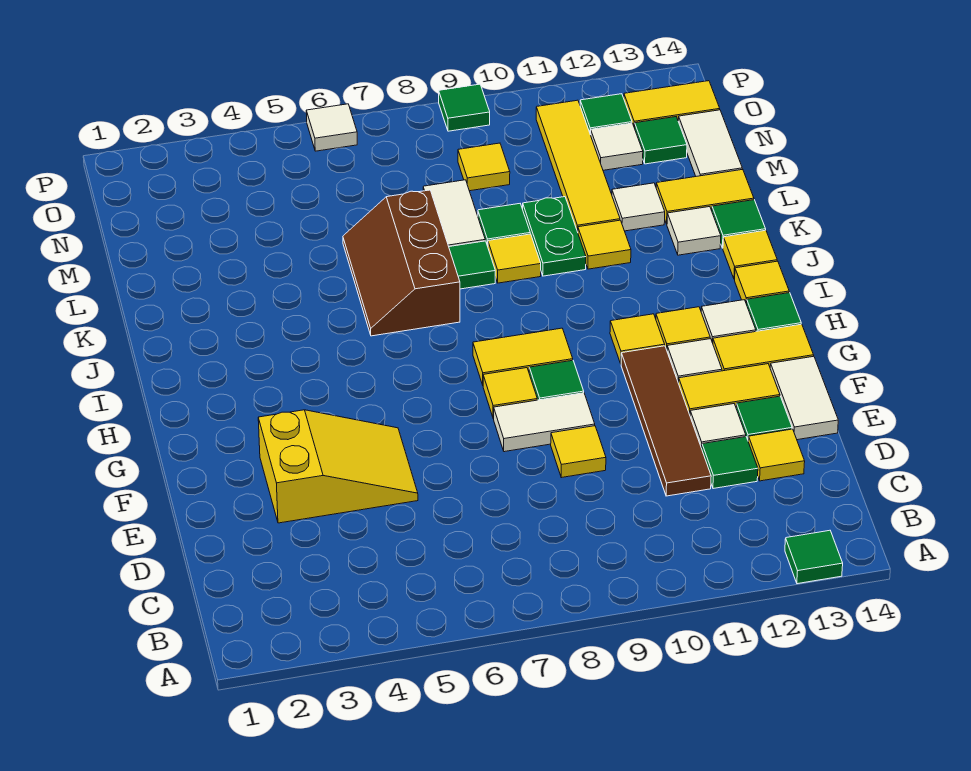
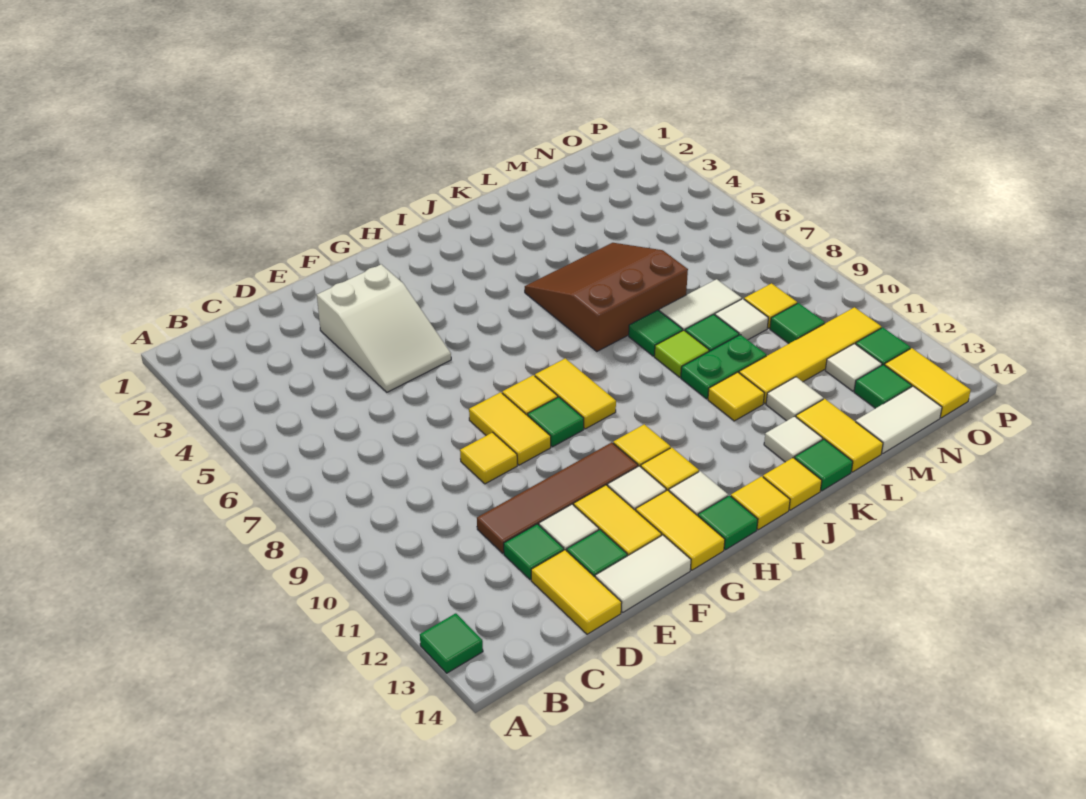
yellow 1x1 tile [748,429,805,481] -> yellow 1x2 tile [531,550,622,634]
yellow 2x3 slope [258,410,418,523] -> white 2x3 slope [317,264,451,392]
white 1x2 tile [494,393,595,452] -> yellow 1x2 tile [469,392,551,465]
brown 2x3 slope [343,190,460,336] -> brown 3x3 slope [525,243,688,351]
yellow 1x1 tile [488,234,541,283] -> lime 1x1 tile [654,330,709,377]
white 1x1 tile [306,104,357,151] -> white 1x1 tile moved to [715,299,768,340]
green 1x1 tile [439,84,490,131] -> green 1x1 tile moved to [770,303,825,343]

